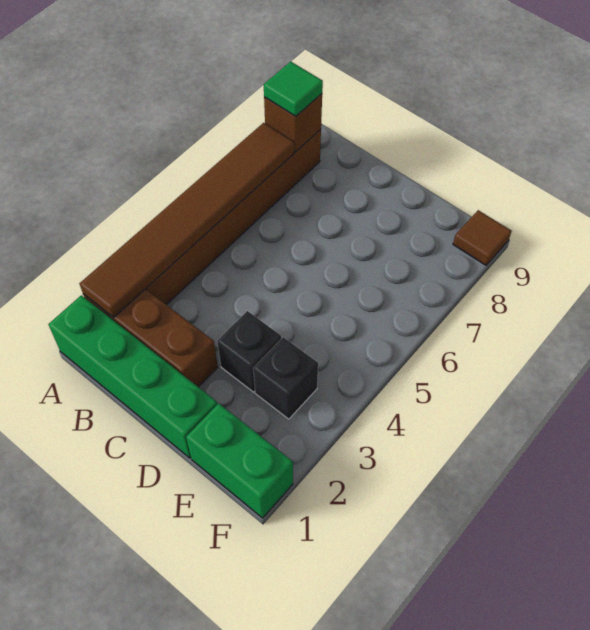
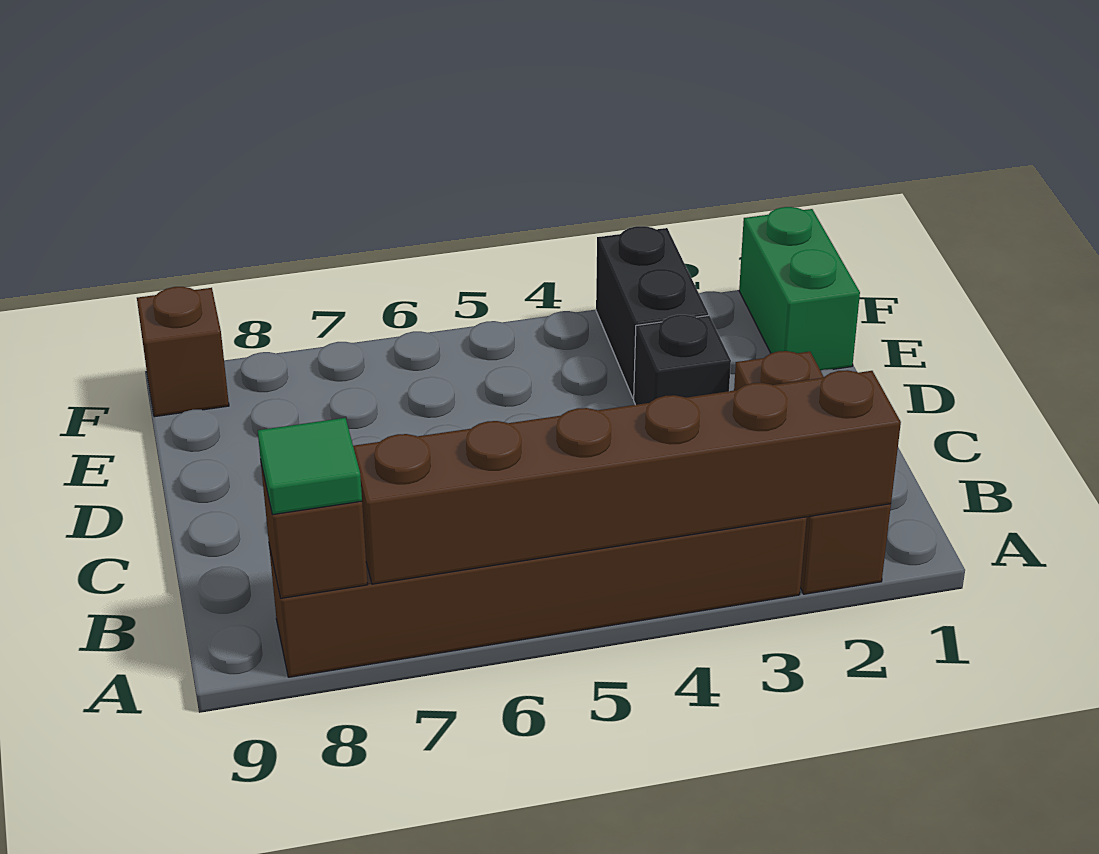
green 1x4 brick [48,295,217,458] -> none
brown 1x6 tile [79,123,294,317] -> brown 1x6 brick [353,370,901,584]
black 1x1 brick [253,337,318,419] -> black 1x2 brick [596,226,708,398]
brown 1x1 tile [453,210,511,265] -> brown 1x1 brick [137,287,229,417]

